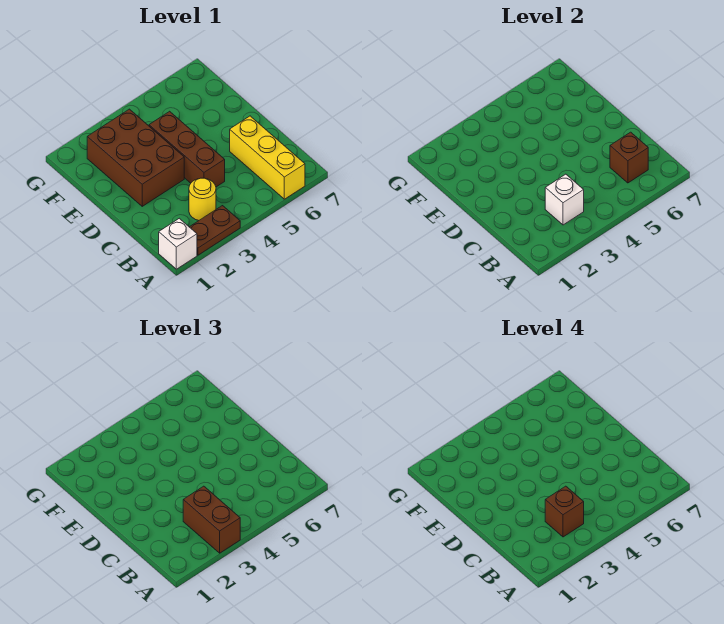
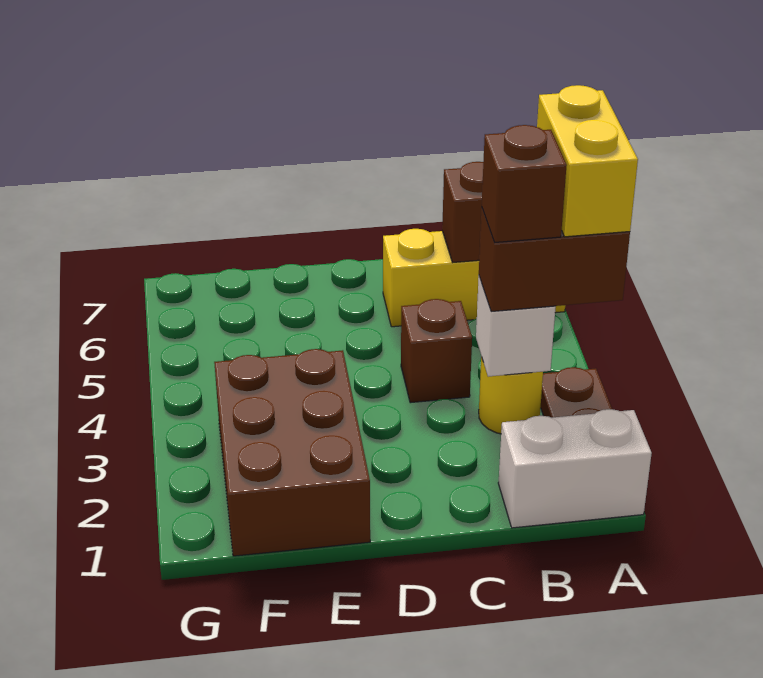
white 1x1 brick [159,218,197,269] -> white 1x2 brick [498,409,652,528]
none -> yellow 1x2 brick [537,85,638,237]
brown 1x3 brick [149,111,225,187] -> brown 1x1 brick [401,299,472,403]
brown 2x3 brick [87,109,184,206] -> brown 2x3 brick turned to [214,349,370,556]

